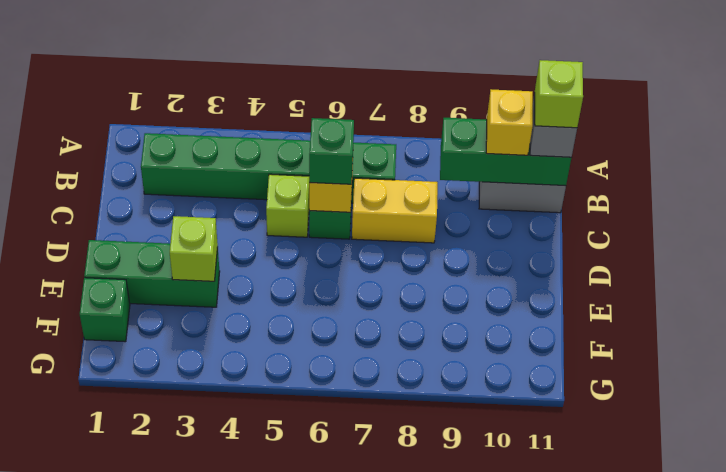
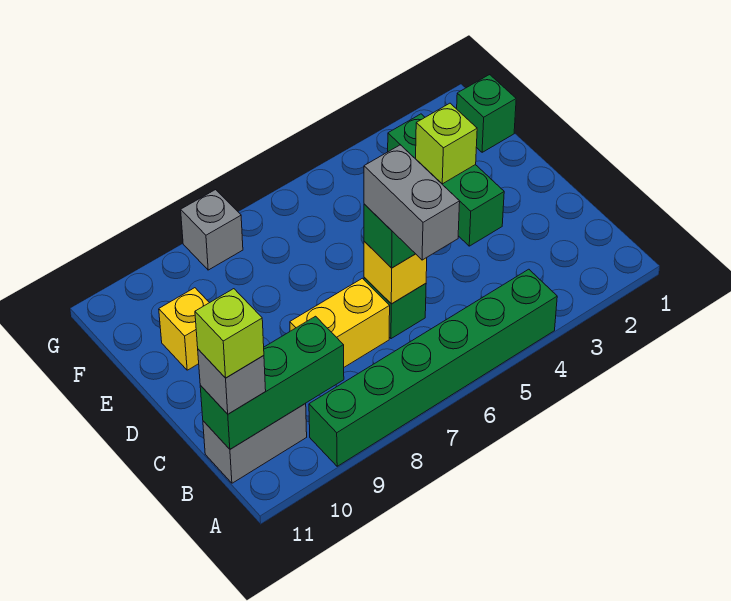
green 1x6 brick [141,133,396,203] -> green 1x6 brick moved to [309,269,557,466]
none -> grey 1x2 brick [364,145,460,260]
yellow 1x1 brick [486,89,533,155] -> yellow 1x1 brick moved to [159,288,209,370]
lime 1x1 brick [266,174,309,237] -> none
green 1x3 brick [84,240,220,307] -> green 1x3 brick turned to [388,114,504,246]
none -> grey 1x1 brick [181,190,243,270]

